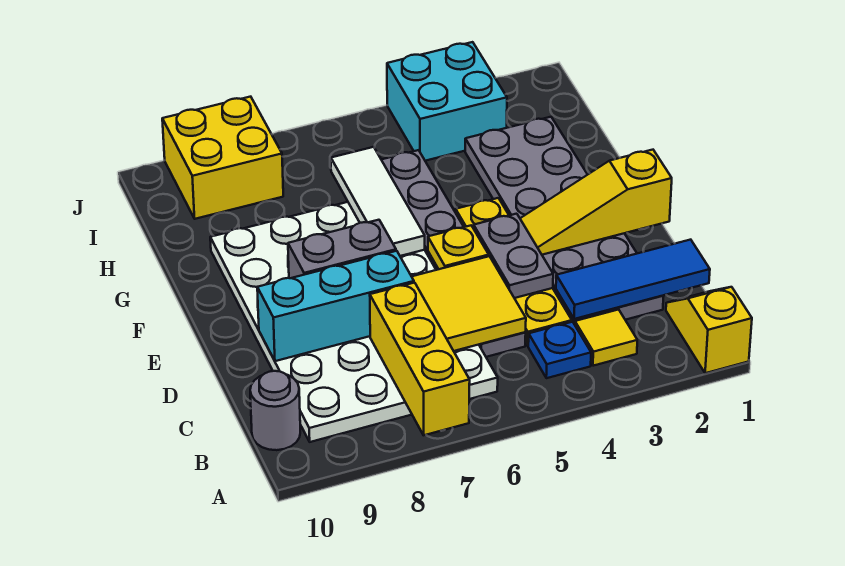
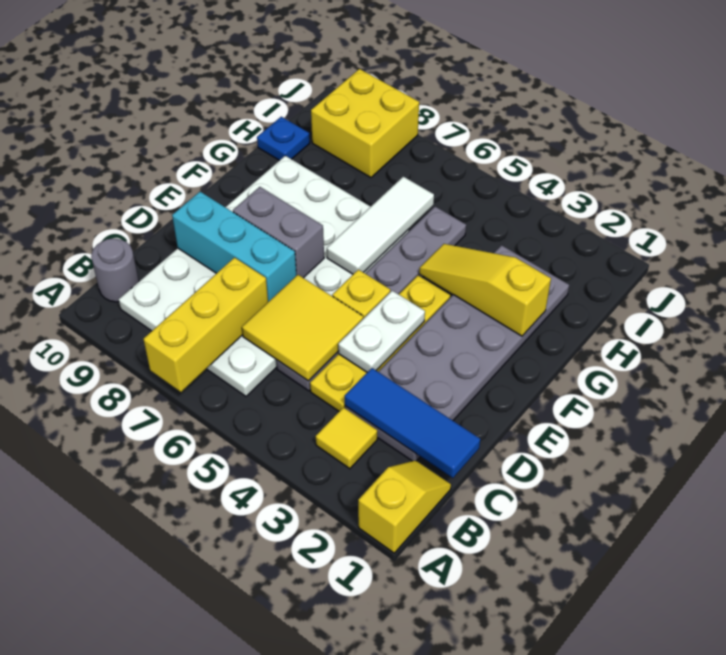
blue 1x1 plate [528,322,591,378] -> blue 1x1 plate moved to [257,117,310,161]
grey 1x2 plate [474,214,553,298] -> white 1x2 plate [338,291,425,372]
yellow 1x3 slope [520,150,672,255] -> yellow 1x3 slope moved to [419,244,551,336]
cyan 2x2 brick [387,42,507,161] -> none

